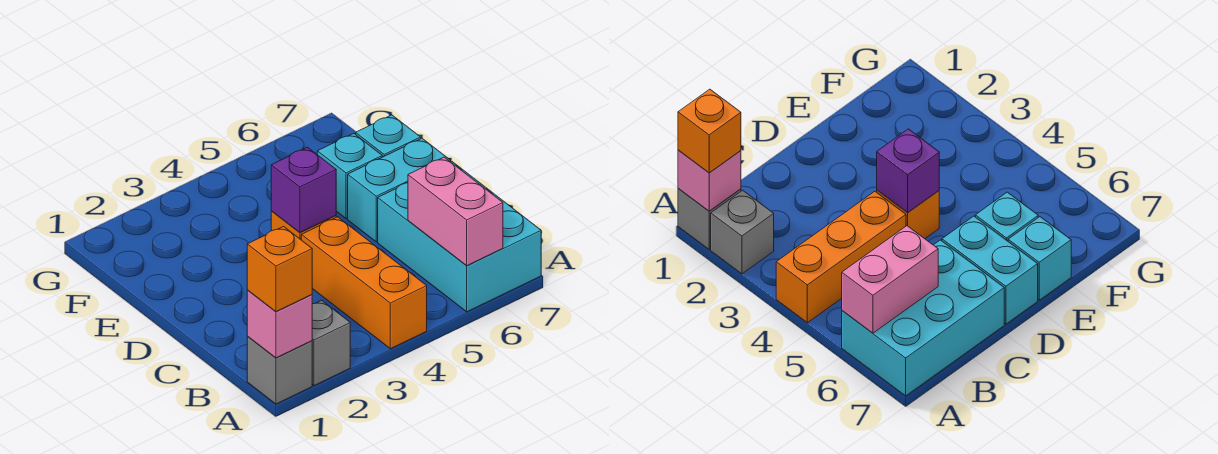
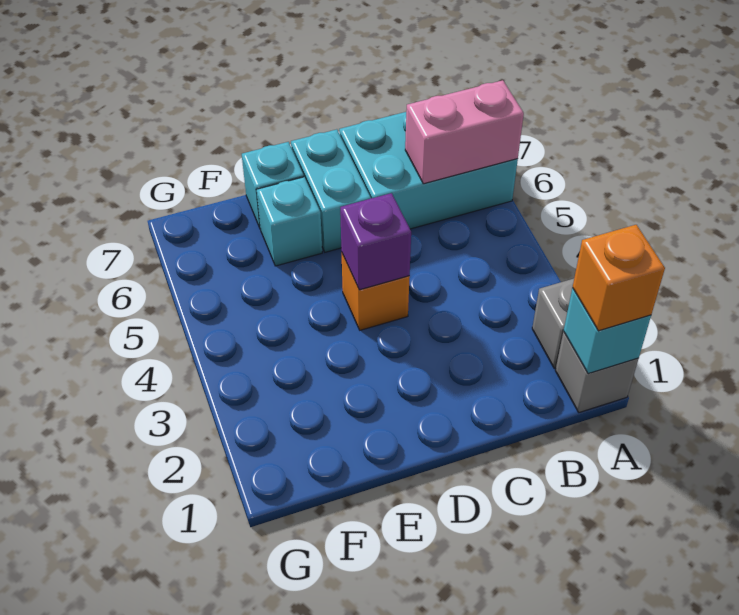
pink 1x1 brick [247,290,312,358] -> cyan 1x1 brick [564,288,651,374]
orange 1x3 brick [301,217,427,349] -> none

